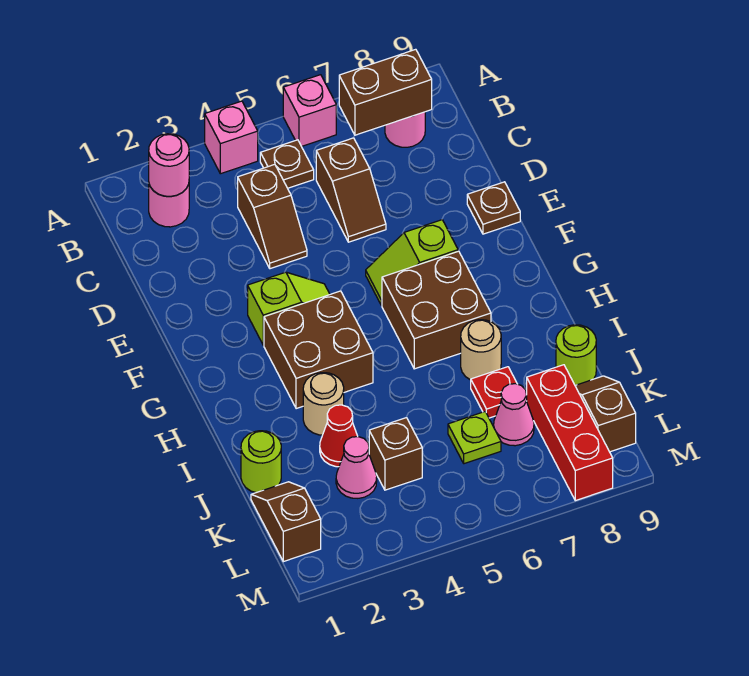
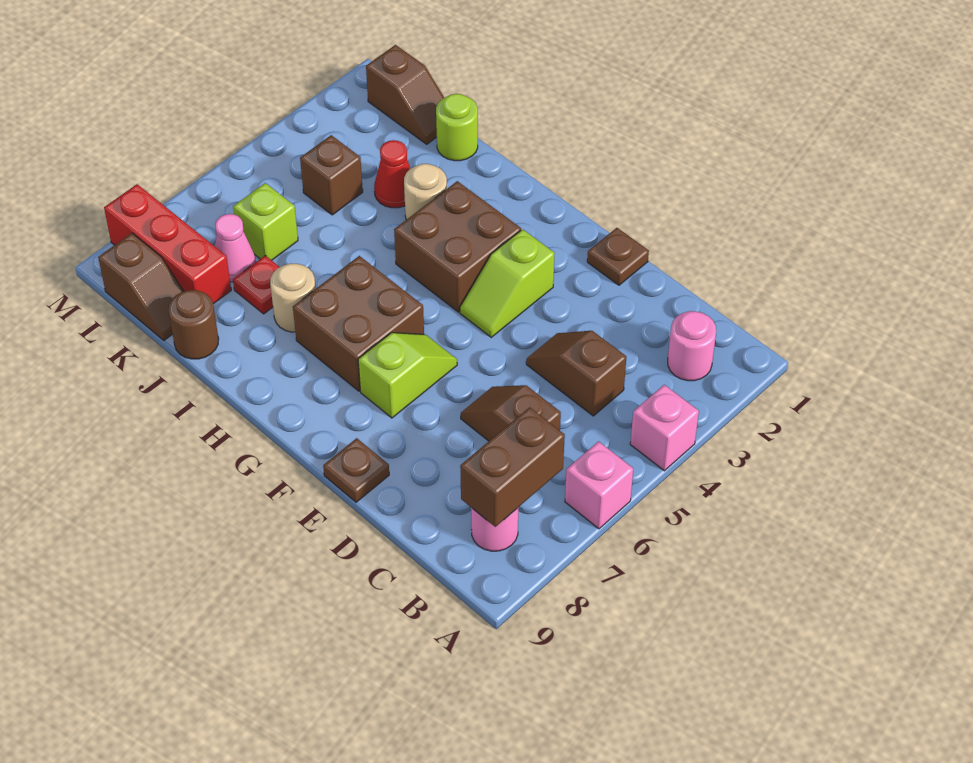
pink 1x1 round brick [149,134,189,196] -> none
brown 1x1 plate [260,140,314,188] -> brown 1x1 plate moved to [587,228,649,285]
lime 1x1 round brick [556,325,596,385] -> brown 1x1 round brick [168,290,219,359]
pink 1x1 cone [336,437,377,498] -> none
lime 1x1 plate [448,412,501,464] -> lime 1x1 brick [233,183,298,260]

